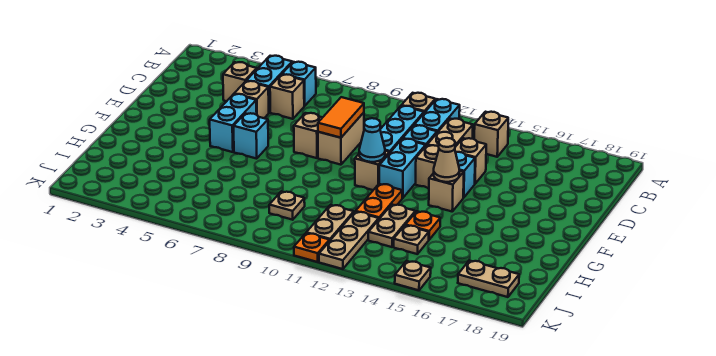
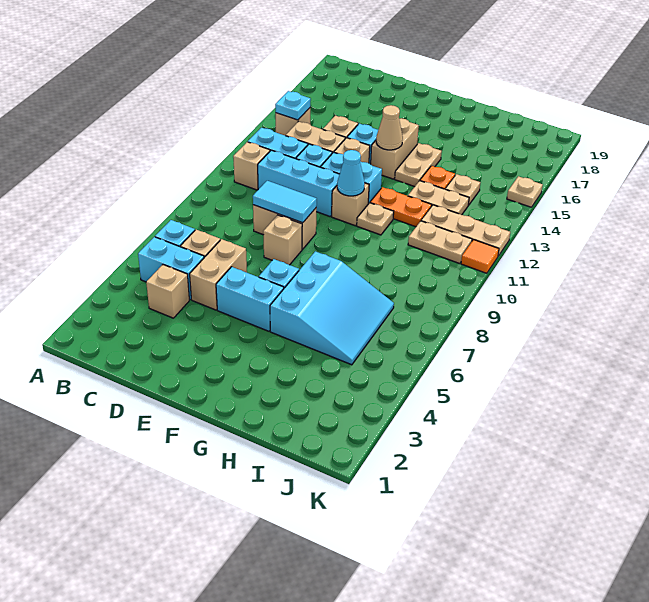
none -> cyan 1x1 plate [275,91,311,120]
tan 1x1 brick [234,81,269,118] -> tan 1x2 brick [190,239,247,310]
orange 1x2 tile [318,97,364,138] -> cyan 1x2 tile [253,181,317,223]
tan 1x1 brick [429,171,464,211] -> tan 1x2 brick [371,118,419,179]
none -> cyan 3x3 slope [270,251,394,365]
tan 1x1 plate [269,191,305,220] -> tan 1x1 plate moved to [357,203,394,235]
tan 1x2 plate [458,261,519,297] -> tan 1x2 plate moved to [395,143,442,187]
orange 1x1 plate [294,233,330,262] -> orange 1x1 tile [461,240,499,273]

